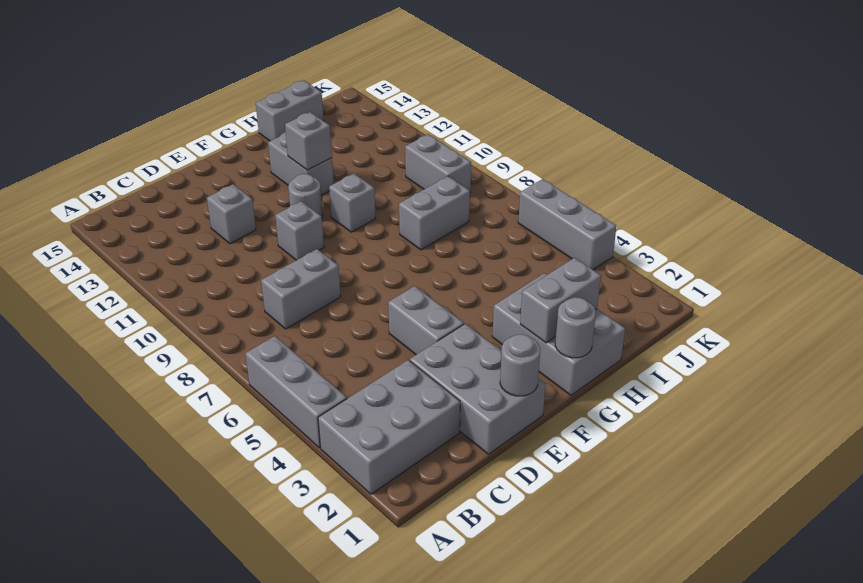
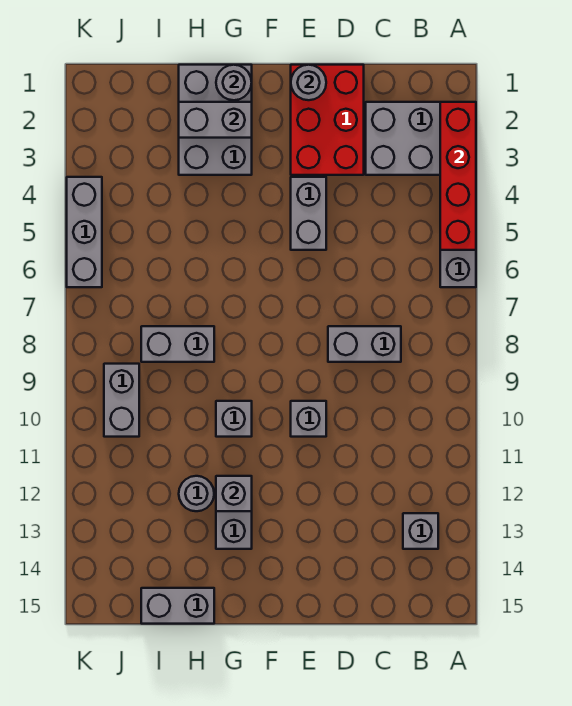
none -> red 1x4 brick [440,102,476,250]
grey 2x3 brick [410,324,546,454] -> red 2x3 brick [291,65,364,175]
grey 1x1 brick [207,184,256,244] -> grey 1x1 brick moved to [403,513,438,549]
grey 1x1 round brick [288,174,323,217] -> grey 1x1 round brick moved to [179,476,214,511]

